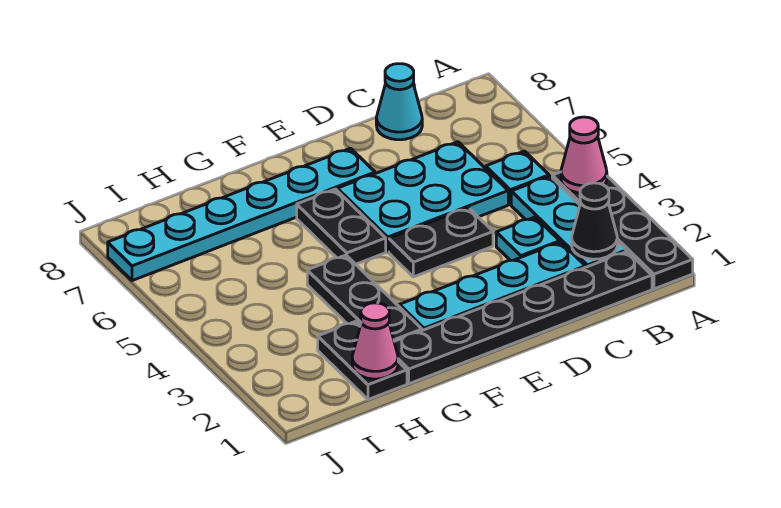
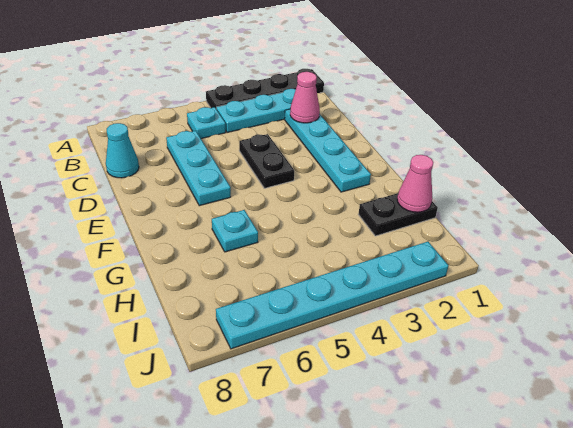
pink 1x1 cone [561,117,607,193] -> pink 1x1 cone moved to [290,72,320,123]
black 1x6 plate [394,251,652,384] -> none
black 1x1 cone [572,183,617,259] -> none
cyan 1x1 plate [496,217,560,261] -> cyan 1x1 plate moved to [212,210,258,252]
cyan 2x3 plate [337,142,508,252] -> cyan 1x3 plate [166,131,231,206]
cyan 1x6 plate [108,148,375,281] -> cyan 1x6 plate turned to [216,242,448,349]
black 1x2 plate [297,189,386,264] -> none
black 1x3 plate [307,255,422,341] -> none

